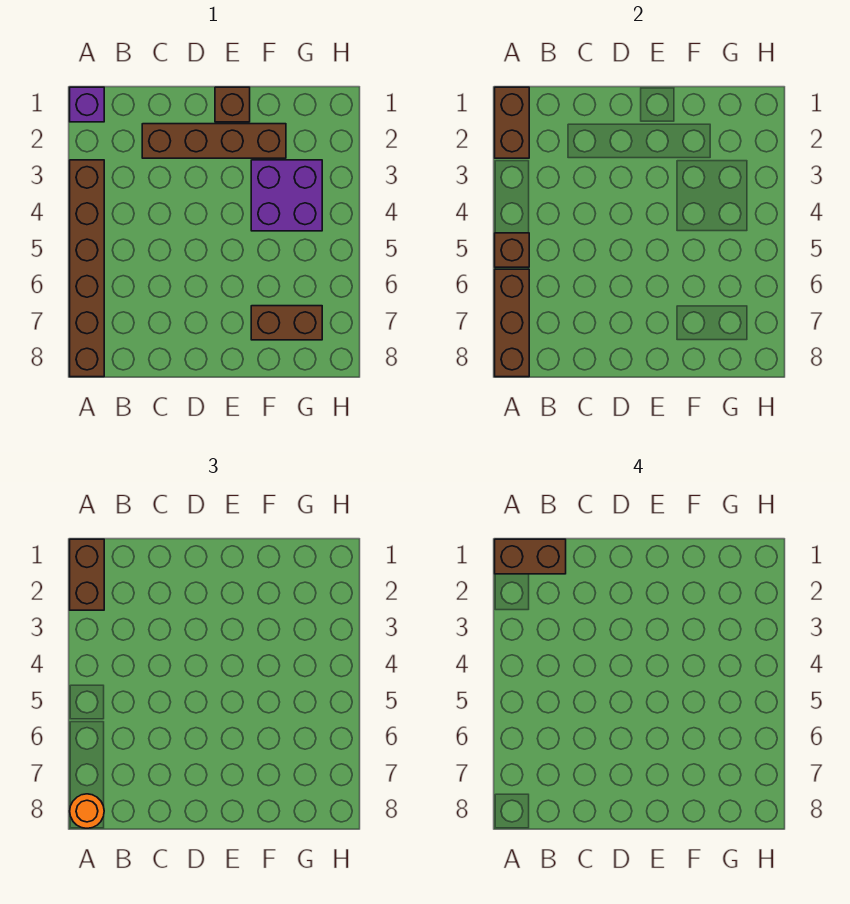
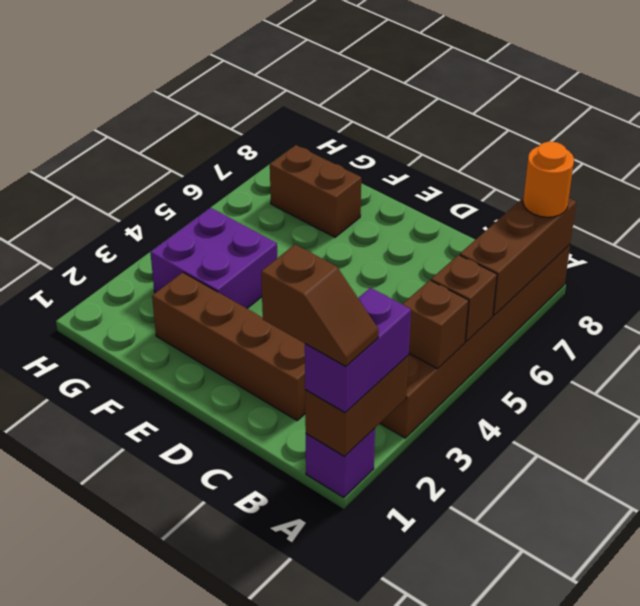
brown 1x2 brick [70,539,104,610] -> purple 1x2 brick [305,288,411,413]
brown 1x2 brick [495,539,566,574] -> brown 1x2 slope [261,245,379,366]
brown 1x1 brick [215,87,250,122] -> brown 1x1 brick moved to [402,280,469,369]

